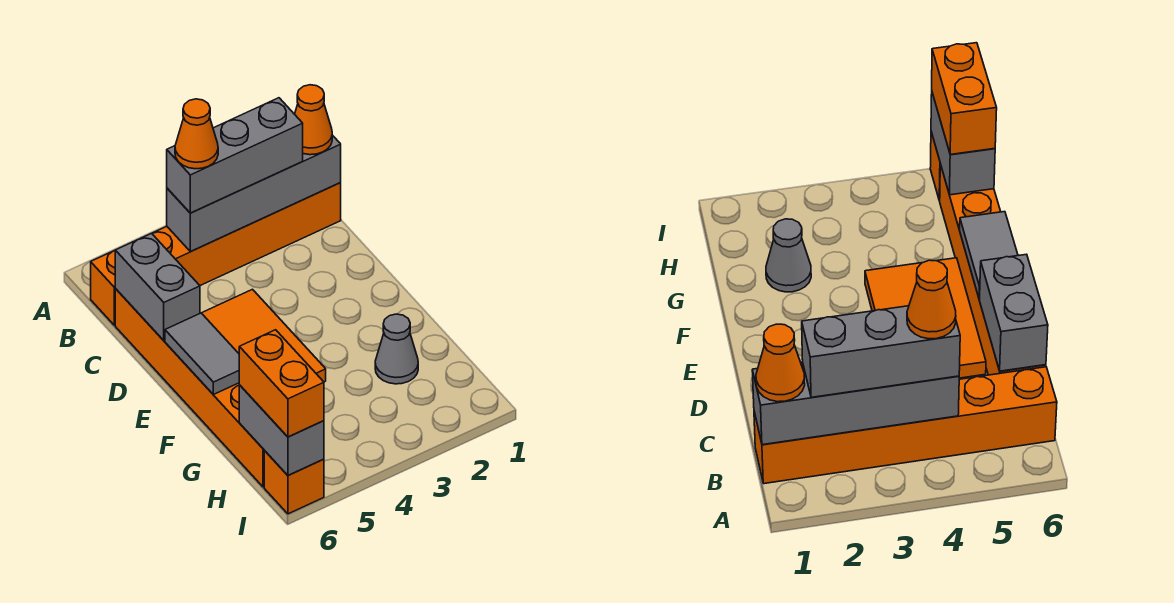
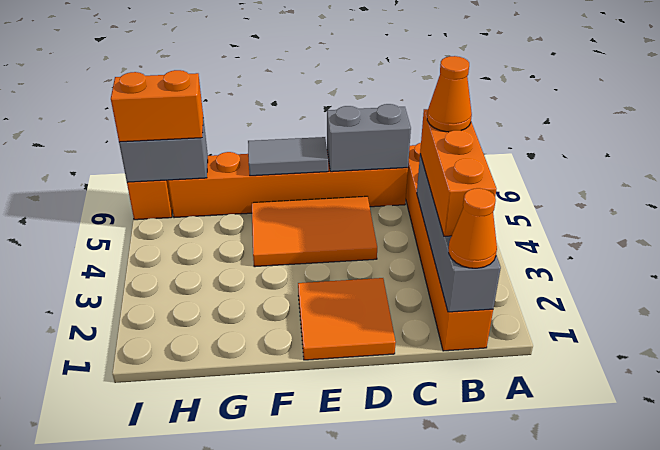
grey 1x3 brick [167,98,303,213] -> orange 1x3 brick [420,109,496,236]
none -> orange 2x2 tile [298,278,396,360]
grey 1x1 cone [375,314,418,384] -> none

